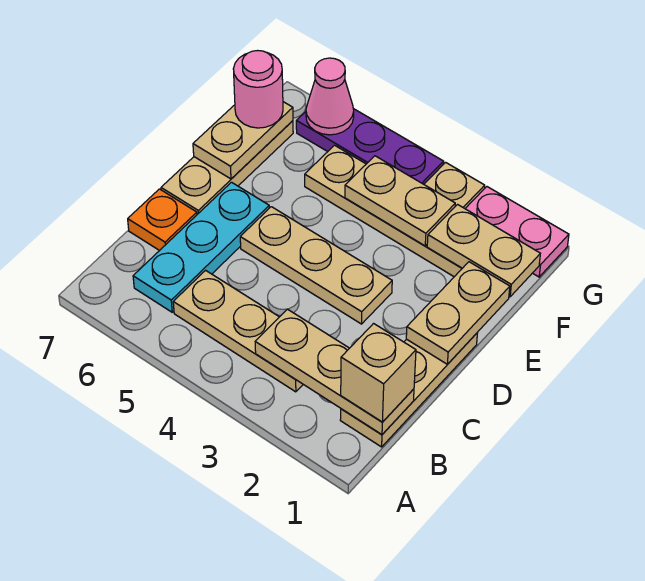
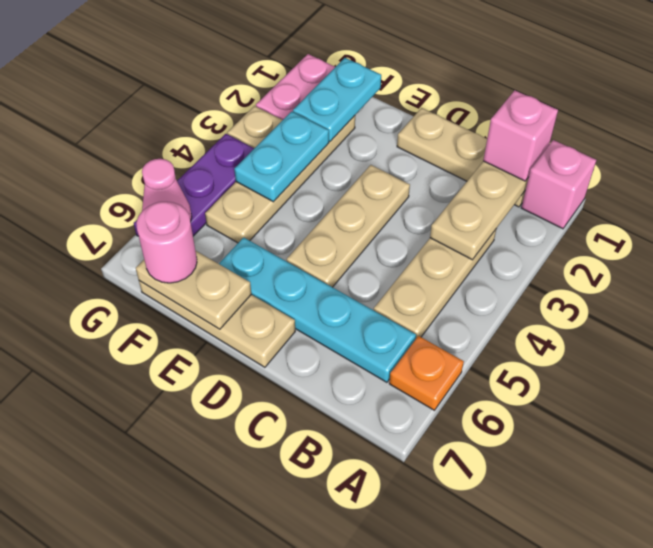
none -> pink 1x1 brick [521,140,596,229]
tan 1x1 brick [341,324,416,422] -> pink 1x1 brick [483,91,558,181]
cyan 1x3 plate [133,182,269,312] -> cyan 1x4 plate [219,237,416,382]
orange 1x1 plate [128,189,197,251] -> orange 1x1 plate moved to [389,336,464,410]
tan 1x2 plate [406,262,510,364] -> none
tan 1x2 plate [427,205,540,297] -> cyan 1x2 plate [293,58,381,141]
tan 1x2 plate [345,156,455,246] -> cyan 1x2 plate [234,111,329,202]

